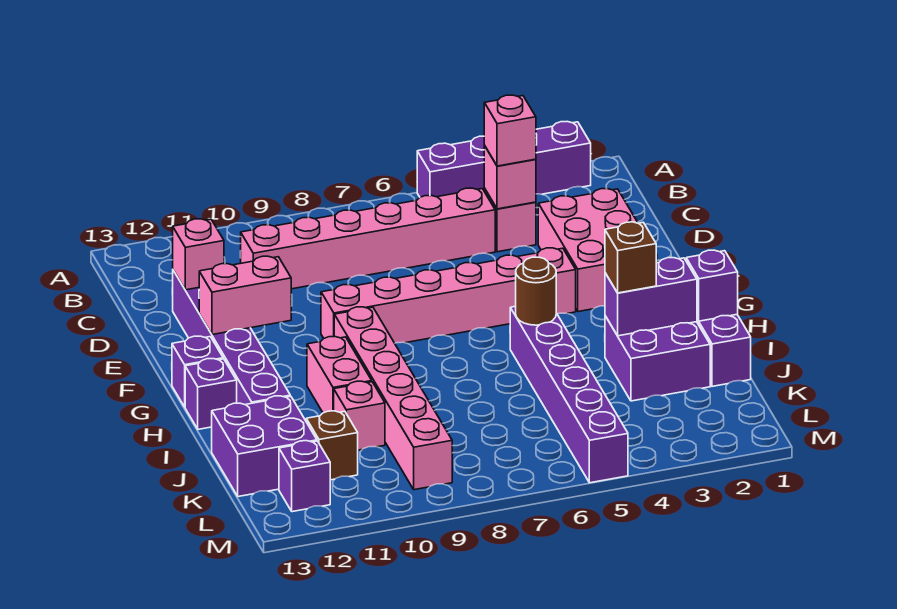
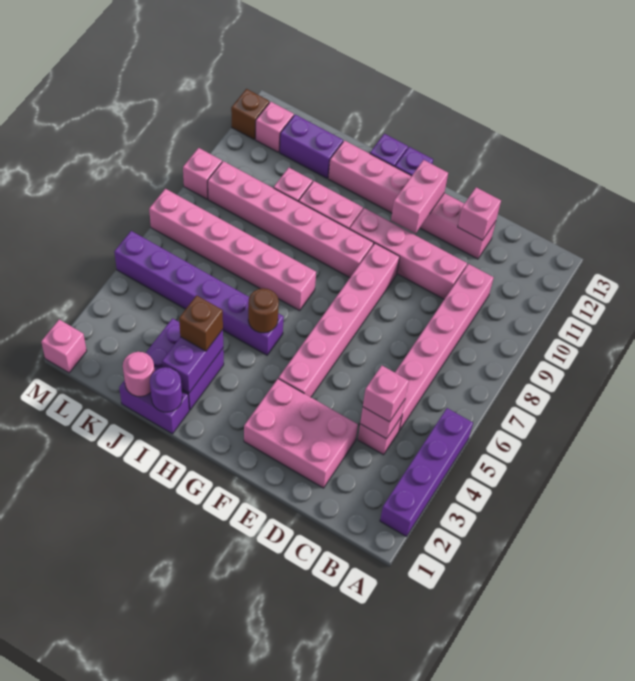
none -> pink 1x4 brick [350,208,467,299]
purple 1x6 brick [173,270,290,405] -> pink 1x6 brick [328,141,496,259]
none -> pink 1x6 brick [149,189,316,311]
purple 1x1 brick [686,250,738,321] -> purple 1x1 round brick [150,367,182,412]
none -> pink 1x1 round brick [123,352,155,397]
purple 2x2 brick [212,396,317,497] -> purple 1x2 brick [280,115,343,178]
brown 1x1 brick [306,411,358,480] -> brown 1x1 brick moved to [231,89,269,139]
purple 1x1 brick [279,441,330,512] -> pink 1x1 brick [256,102,294,152]
none -> pink 1x1 brick [41,320,87,373]
none -> pink 1x1 brick [183,148,222,199]

